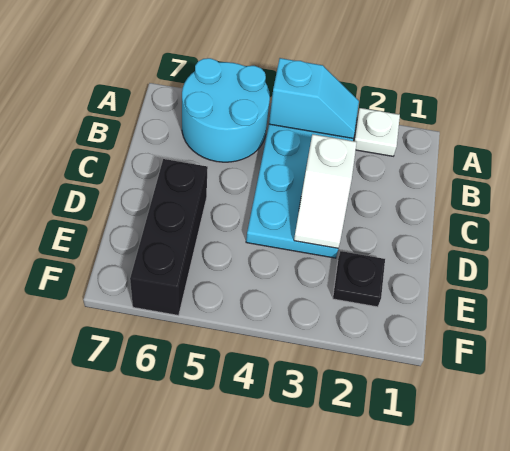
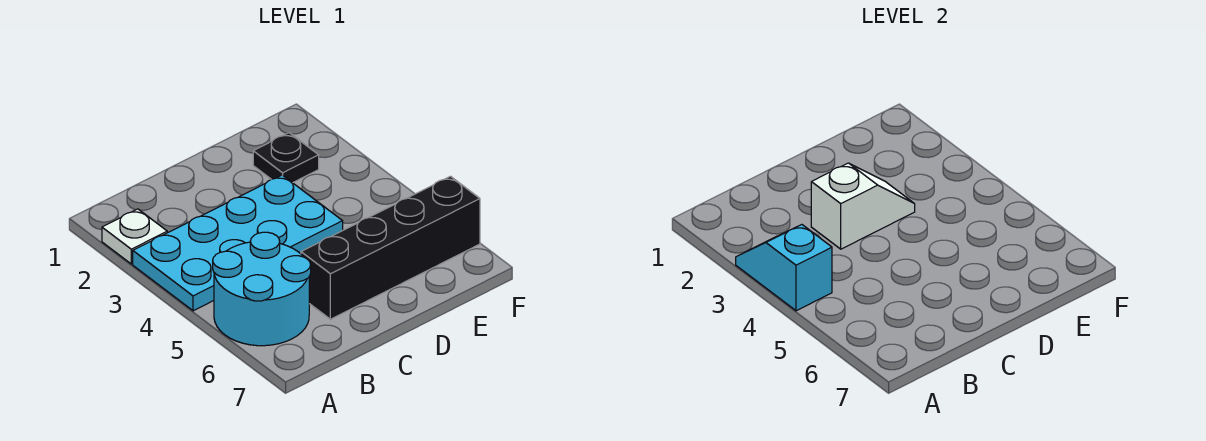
black 1x3 brick [130,159,208,316] -> black 1x4 brick [301,176,480,319]

